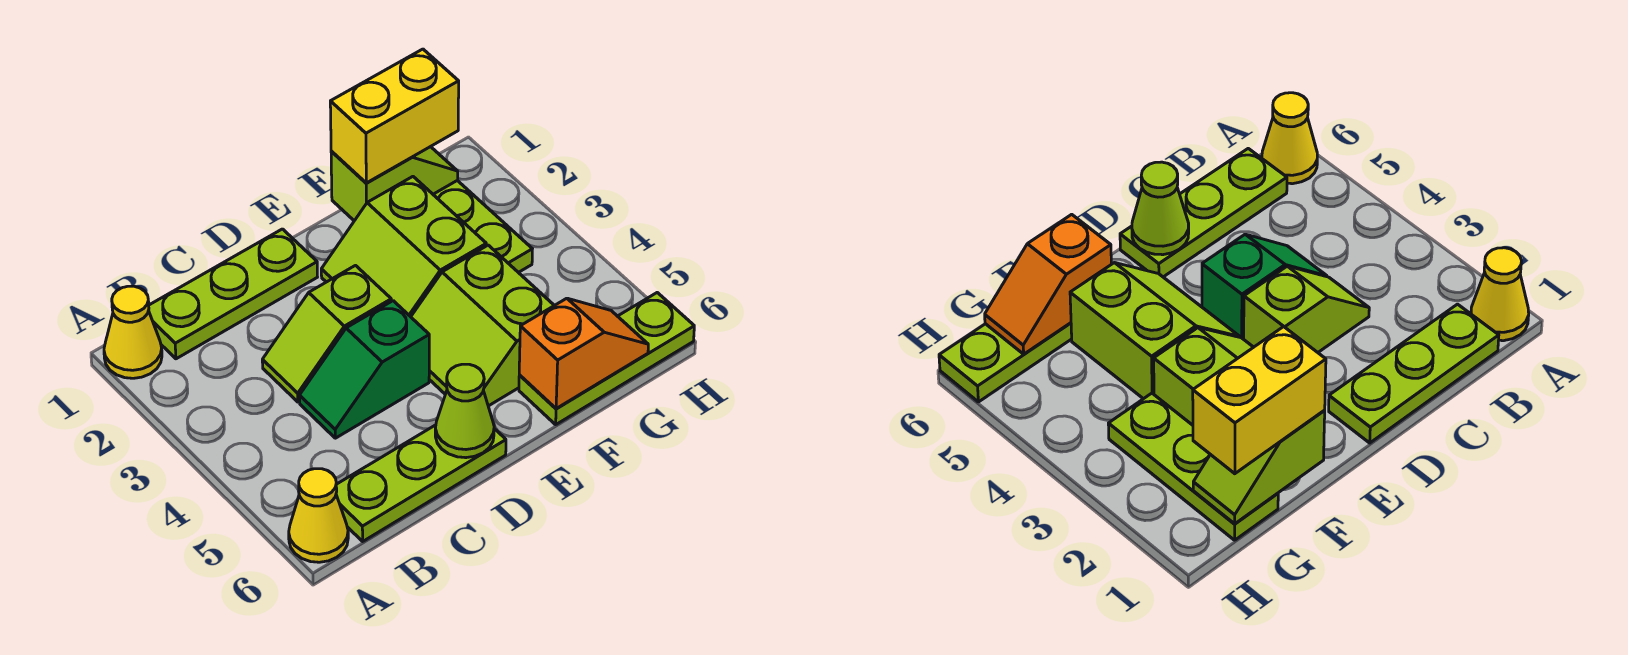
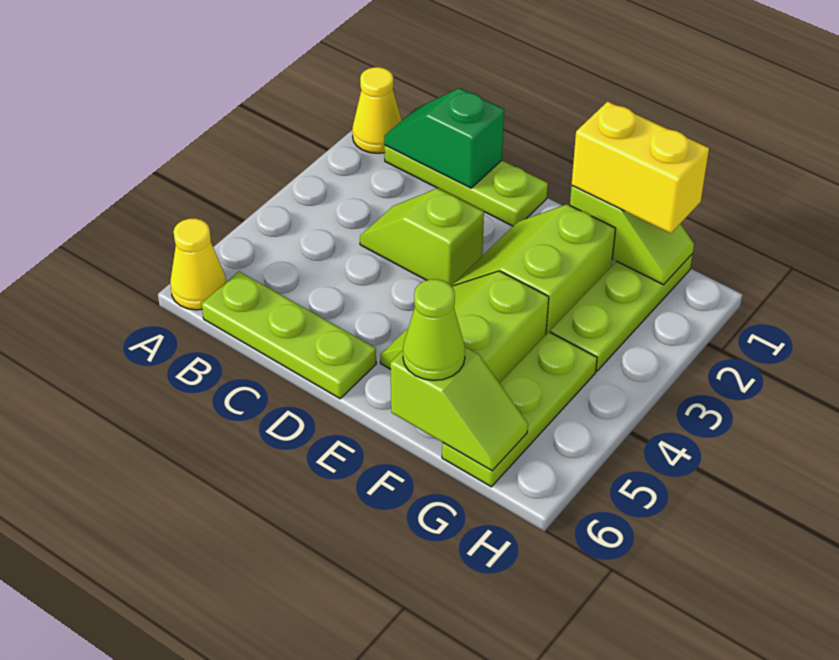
green 1x2 slope [300,301,429,438] -> green 1x2 slope moved to [384,88,504,188]
lime 1x1 cone [435,364,494,458] -> lime 1x1 cone moved to [403,279,465,380]
lime 1x3 plate [519,293,694,425] -> lime 1x3 plate turned to [442,332,597,487]
orange 1x2 slope [519,298,648,409] -> lime 1x2 slope [390,347,528,471]

